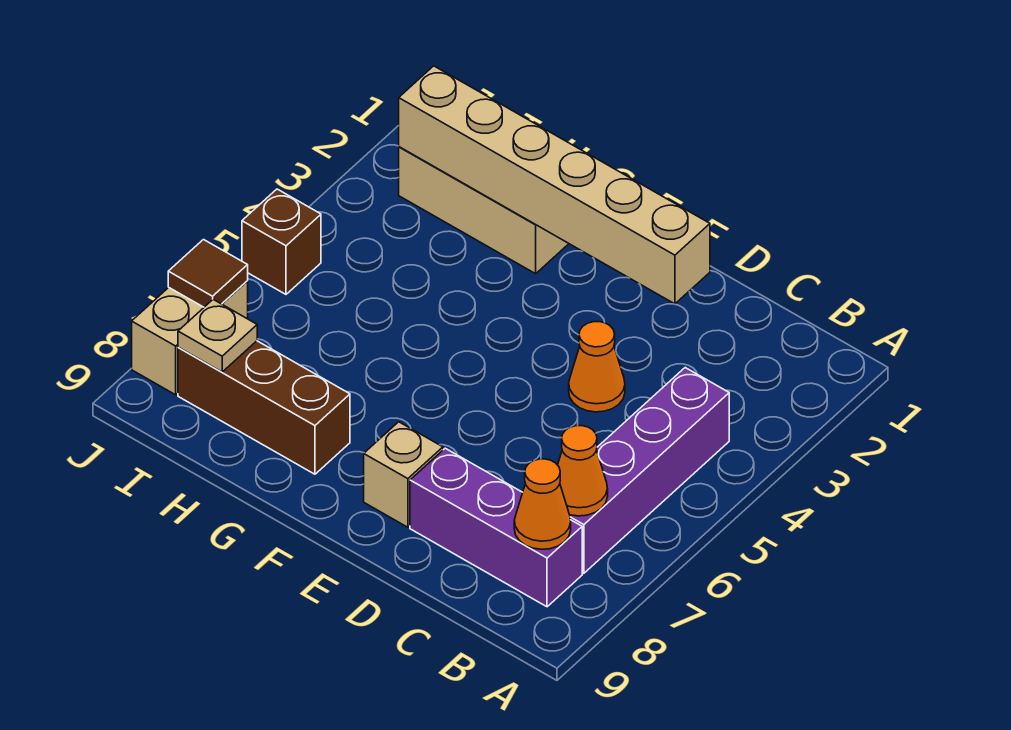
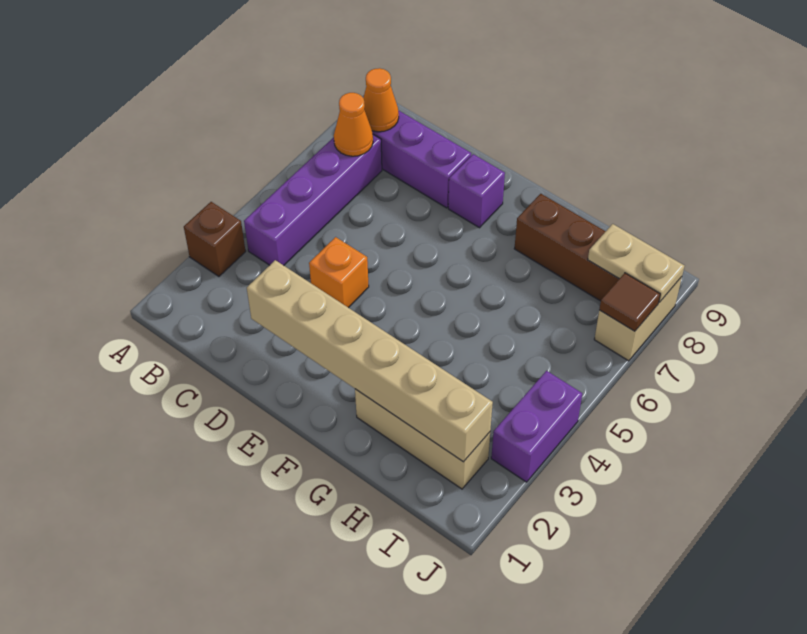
orange 1x1 cone [569,322,625,412] -> orange 1x1 brick [309,237,369,308]
tan 1x1 brick [364,422,443,527] -> purple 1x1 brick [448,154,505,228]
tan 1x1 plate [178,300,257,372] -> tan 1x2 plate [588,224,684,302]
none -> purple 1x2 brick [491,371,582,482]
brown 1x1 brick [242,189,321,294] -> brown 1x1 brick moved to [184,202,246,276]

